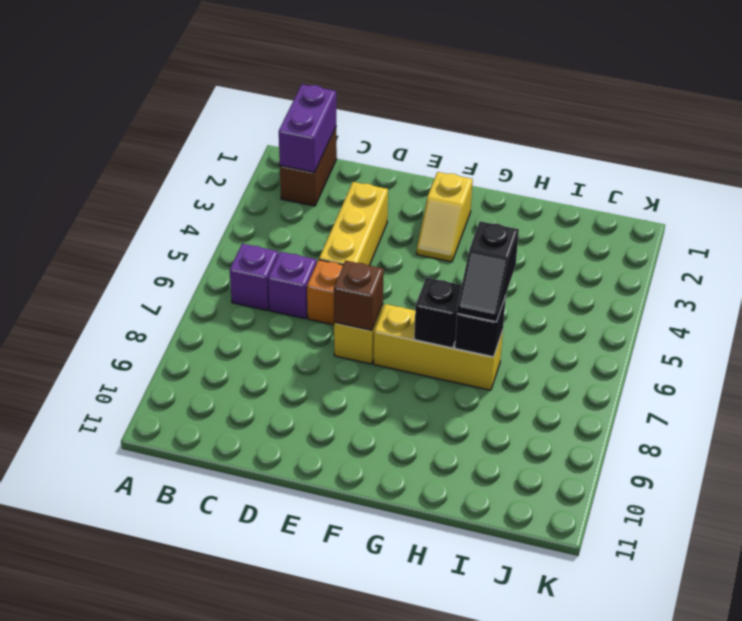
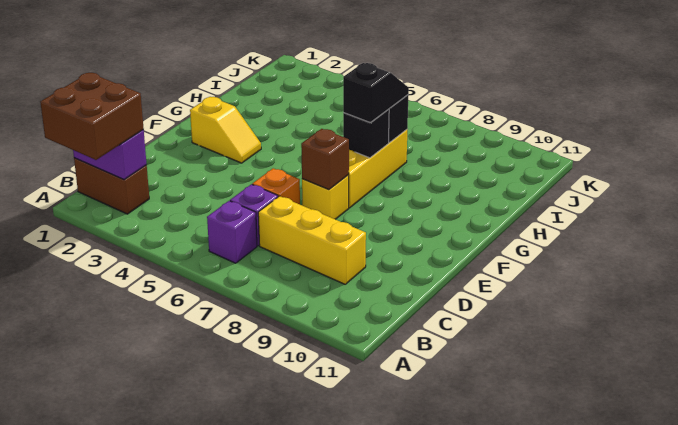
none -> brown 2x2 brick [40,73,144,160]
yellow 1x3 brick [319,182,388,265] -> yellow 1x3 brick moved to [258,196,366,284]
black 1x2 slope [457,221,519,322] -> black 1x2 slope turned to [343,63,409,123]

